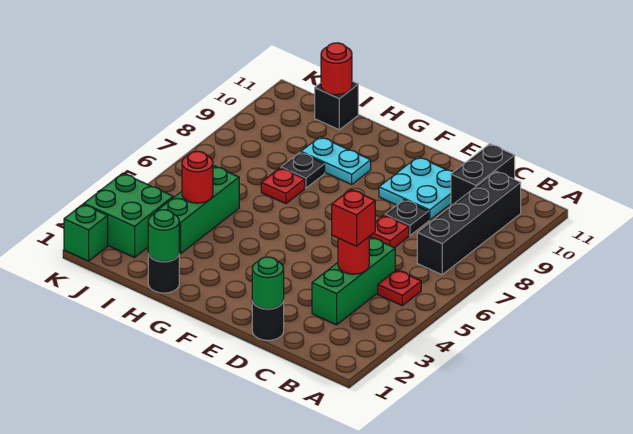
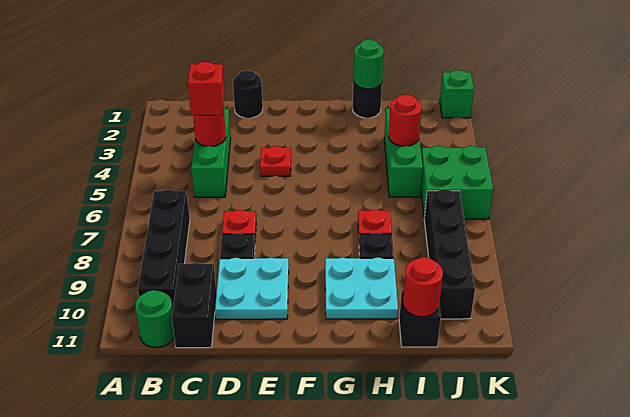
red 1x1 plate [378,270,421,306] -> red 1x1 plate moved to [260,146,291,176]
green 1x1 round brick [252,257,284,309] -> green 1x1 round brick moved to [135,290,174,348]
cyan 1x2 plate [301,137,371,184] -> cyan 2x2 plate [325,257,398,319]
green 2x2 brick [84,173,173,258] -> green 2x2 brick moved to [421,146,494,219]
none -> black 1x4 brick [424,189,475,319]

